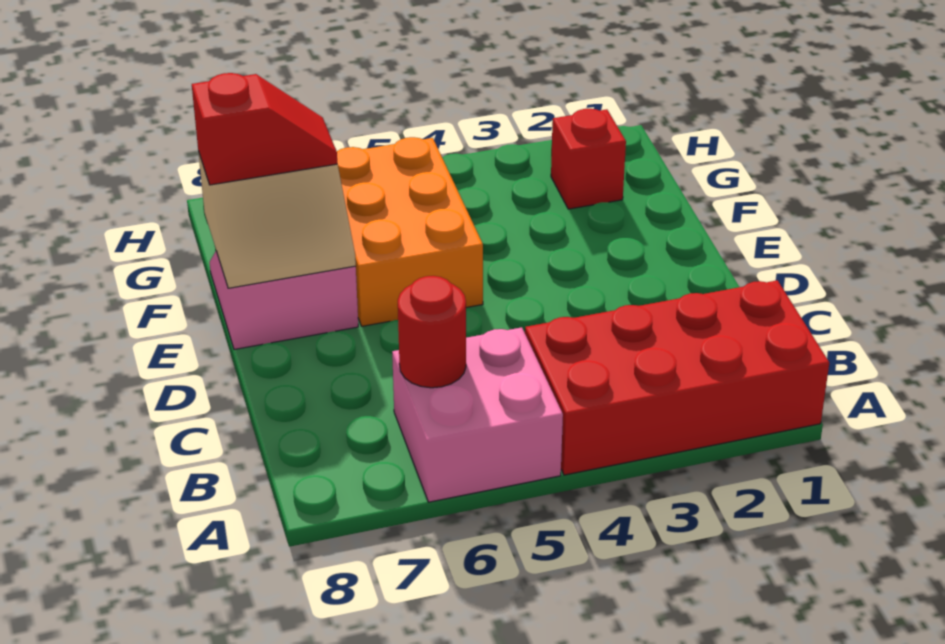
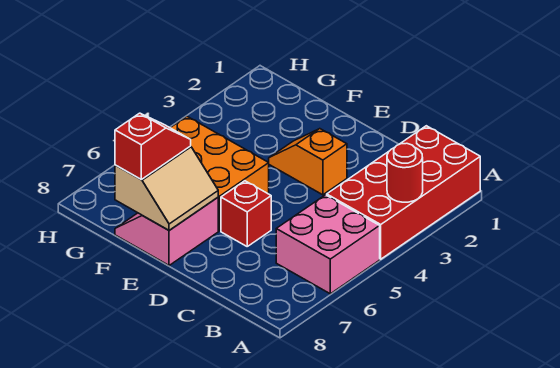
red 1x1 round brick [398,276,466,388] -> red 1x1 round brick moved to [387,143,423,202]
none -> orange 1x2 slope [269,129,347,195]
red 1x1 brick [551,109,626,209] -> red 1x1 brick moved to [221,181,271,246]

